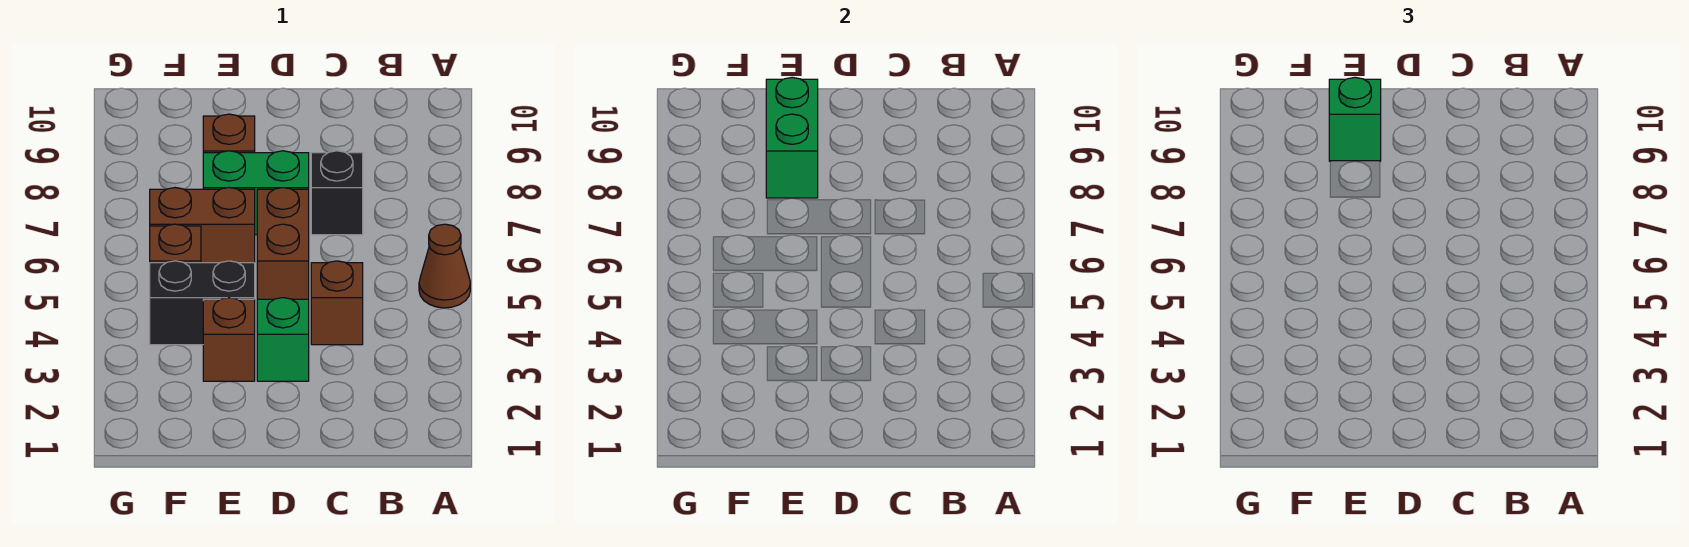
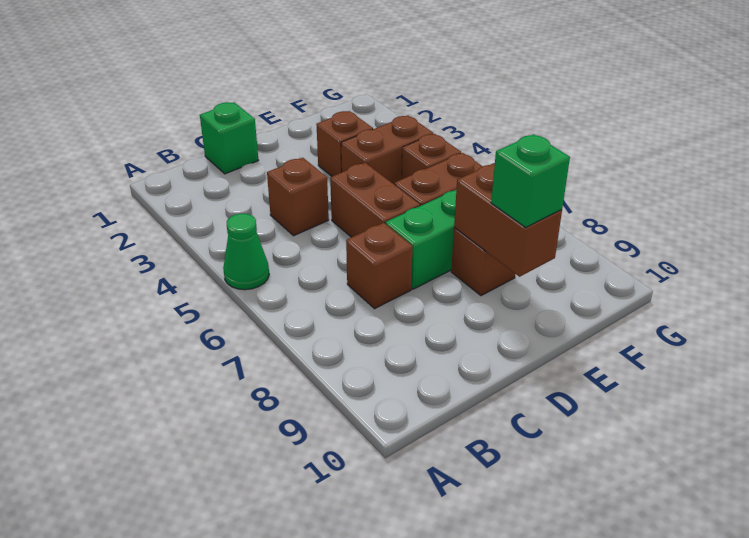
brown 1x1 cone [419,224,470,308] -> green 1x1 cone [223,213,269,290]
black 1x1 brick [311,151,363,235] -> brown 1x1 brick [346,223,413,309]
green 1x1 brick [257,298,309,381] -> green 1x1 brick moved to [200,102,259,174]
black 1x2 brick [150,261,255,345] -> brown 1x2 brick [341,116,433,184]
green 1x2 brick [766,77,818,198] -> brown 1x2 brick [454,164,562,277]

